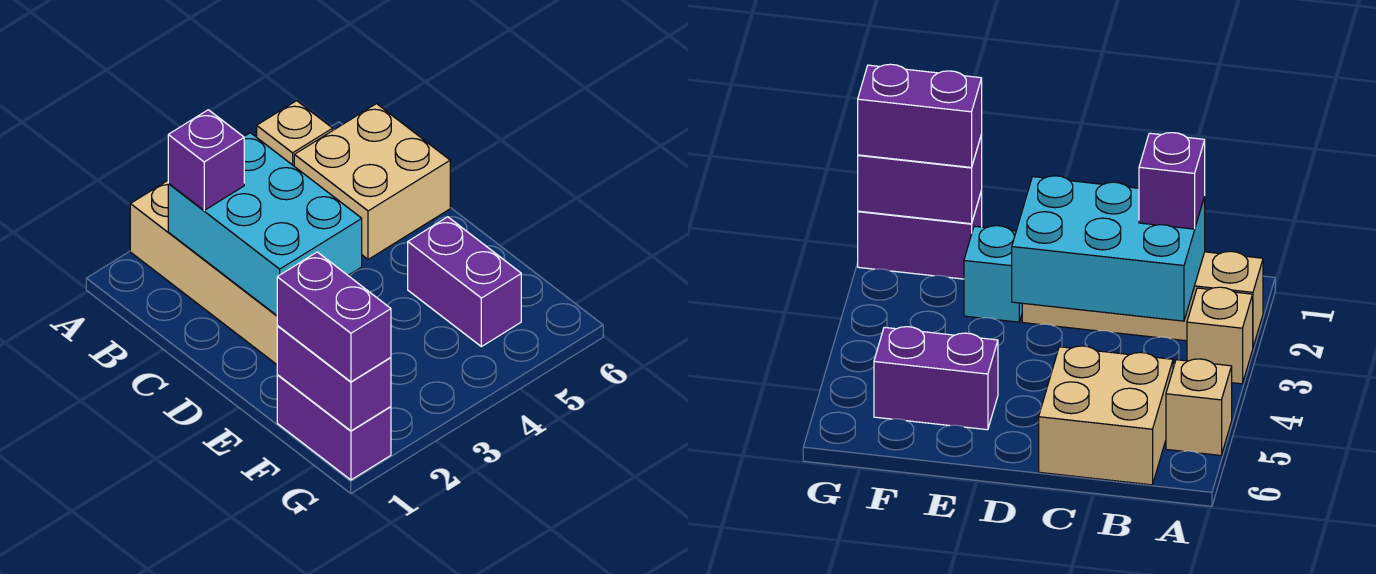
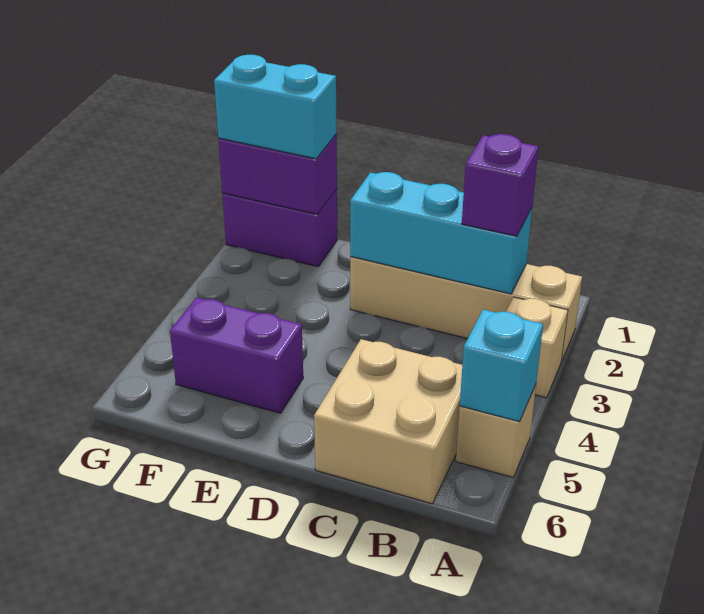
cyan 2x3 brick [168,133,362,315] -> cyan 1x3 brick [350,172,532,294]
cyan 1x1 brick [964,226,1022,322] -> cyan 1x1 brick moved to [460,310,543,422]
purple 1x2 brick [277,252,391,382] -> cyan 1x2 brick [214,55,337,159]

